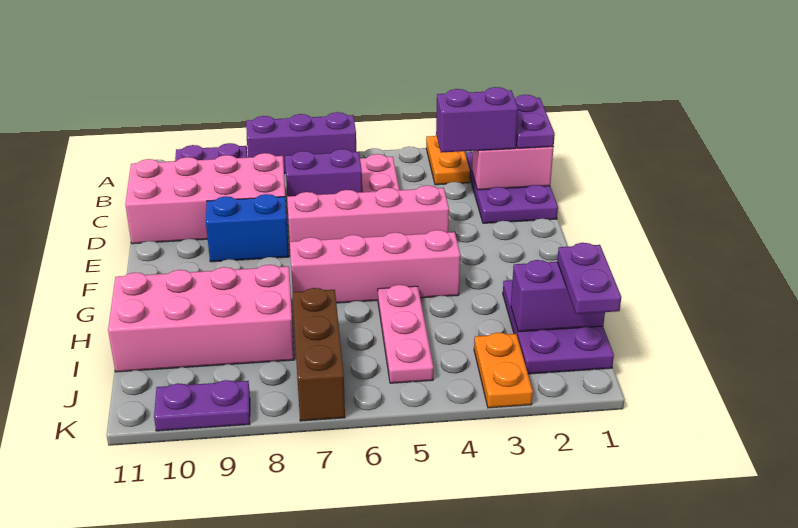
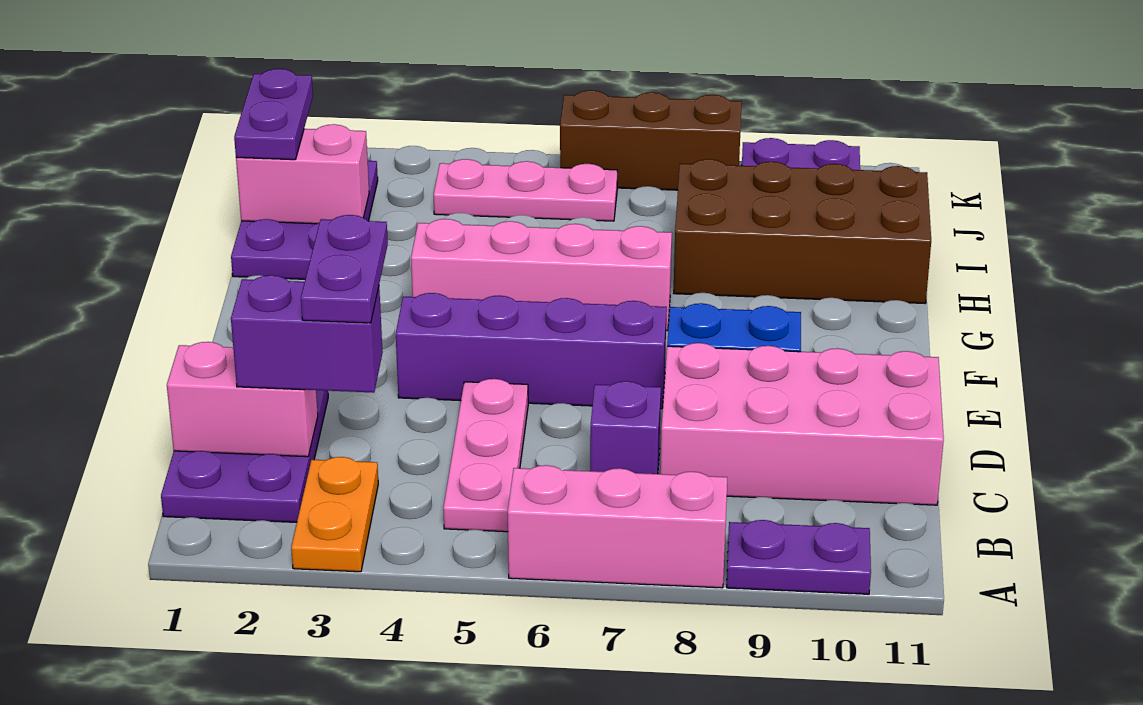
purple 1x3 brick [246,112,356,174] -> pink 1x3 brick [508,465,727,588]
purple 1x2 plate [515,95,555,148] -> purple 1x2 plate moved to [301,215,388,323]
purple 1x2 brick [285,149,362,196] -> purple 1x1 brick [590,381,661,474]
pink 1x4 brick [287,185,449,242] -> purple 1x4 brick [396,293,667,409]
pink 1x3 plate [378,285,433,383] -> pink 1x3 plate turned to [434,159,617,221]
pink 2x4 brick [108,265,294,372] -> brown 2x4 brick [674,159,931,303]
purple 1x2 brick [511,260,605,332] -> pink 1x2 brick [236,124,369,224]
brown 1x3 brick [293,288,345,421] -> brown 1x3 brick turned to [560,90,742,190]
orange 1x2 plate [474,333,533,408] -> none

